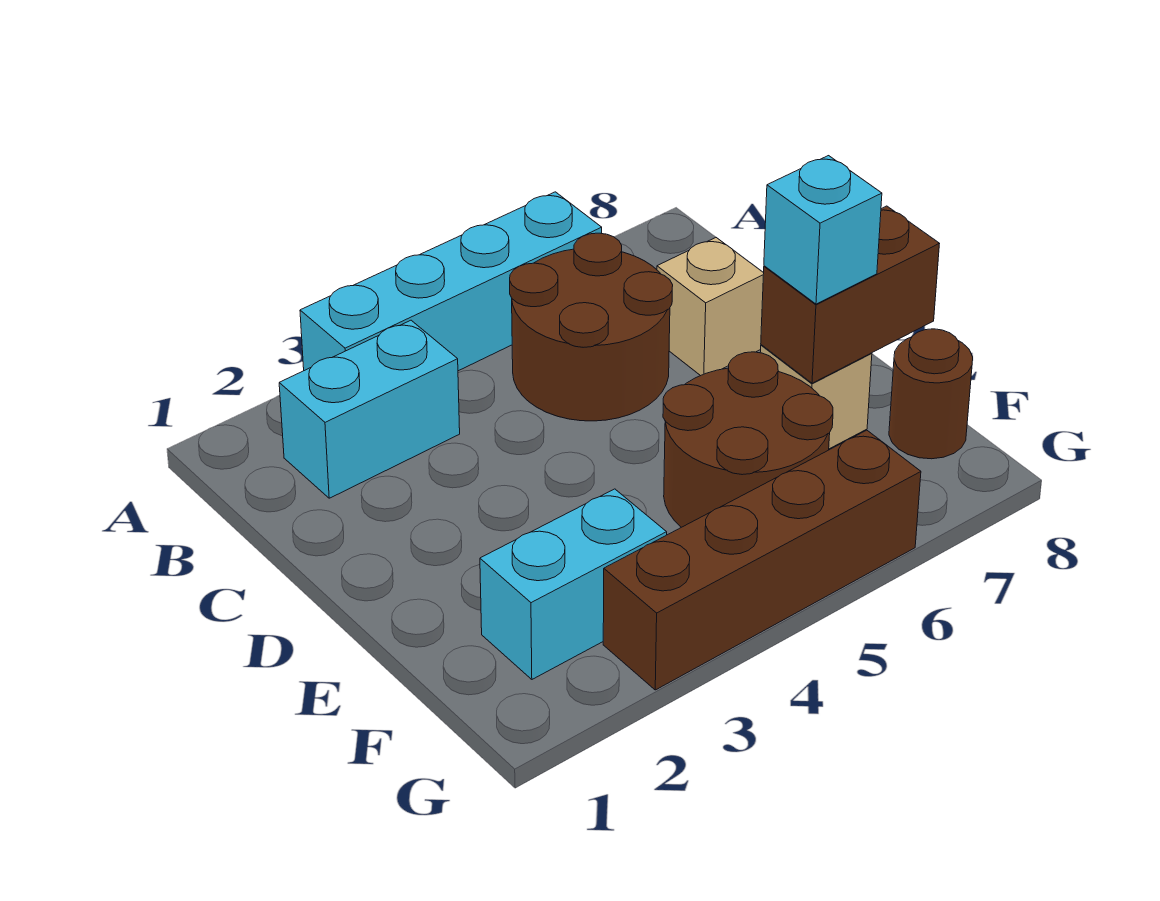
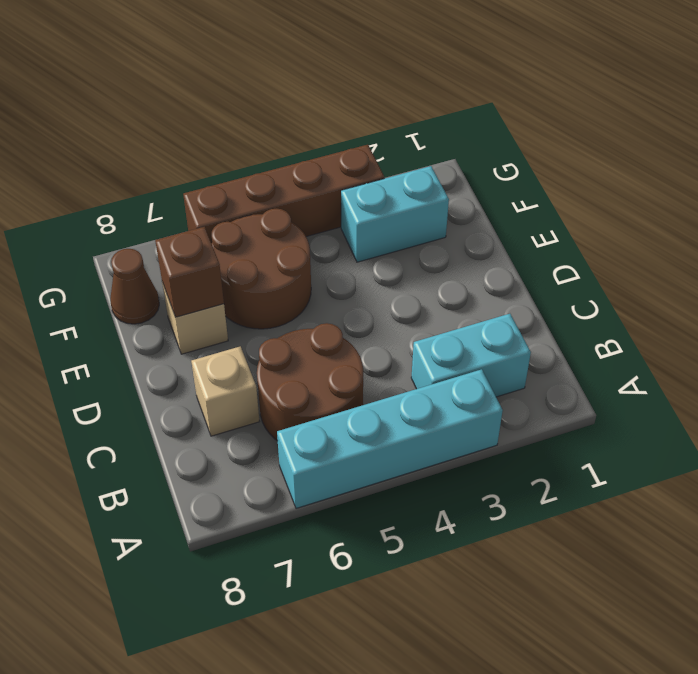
brown 1x2 brick [761,206,940,383] -> brown 1x1 brick [155,227,224,317]
cyan 1x1 brick [764,156,882,304] -> none
brown 1x1 round brick [889,329,973,459] -> brown 1x1 cone [110,249,159,324]

